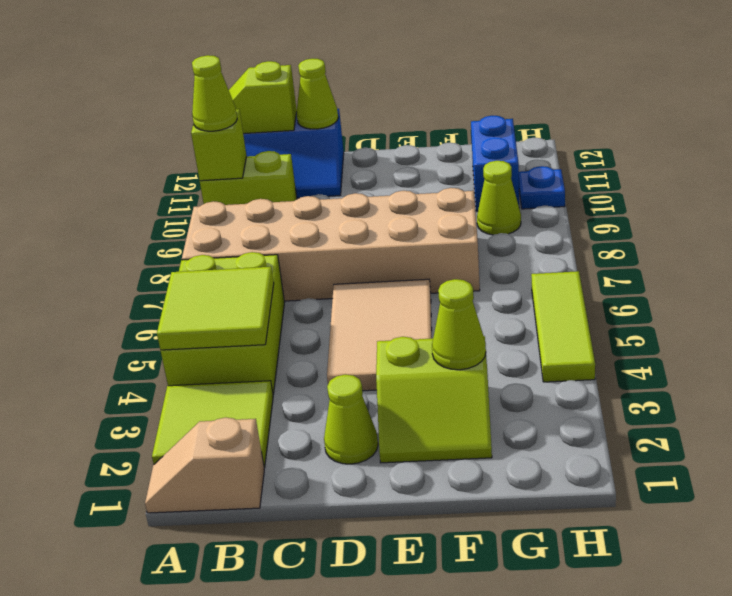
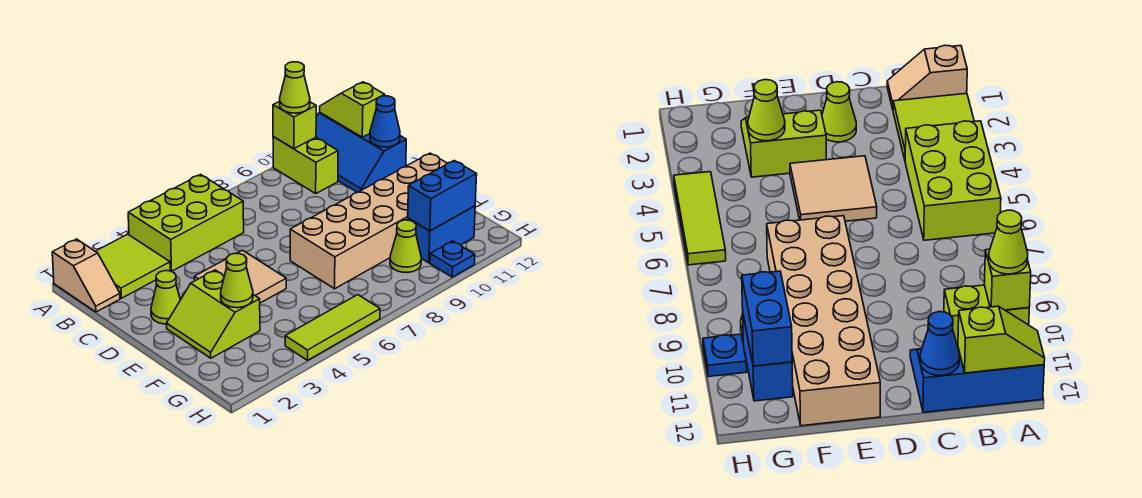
tan 1x2 slope [145,417,264,513] -> tan 1x2 slope turned to [52,239,120,312]
lime 2x2 tile [157,267,274,350] -> none
tan 2x6 brick [182,188,480,301] -> tan 2x6 brick turned to [290,153,447,289]
lime 1x1 cone [296,58,338,129] -> blue 1x1 cone [370,96,400,147]
tan 2x3 tile [327,279,432,391] -> tan 2x2 tile [194,250,286,303]
none -> blue 1x2 brick [408,161,477,231]

